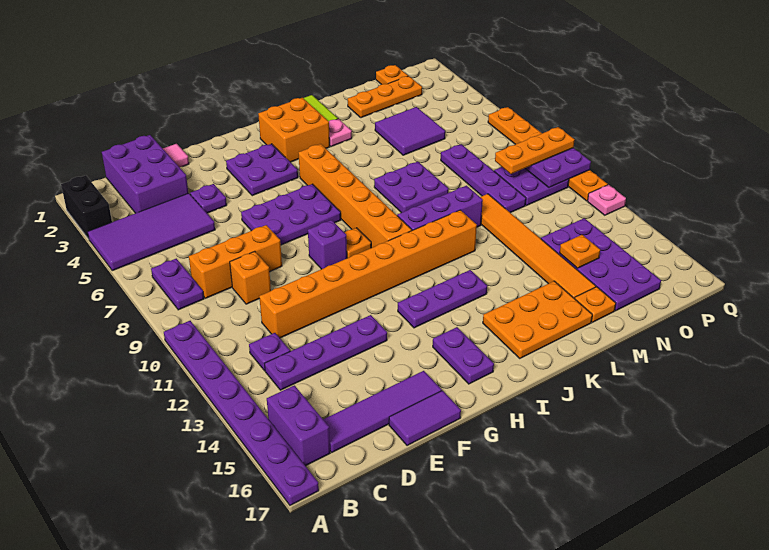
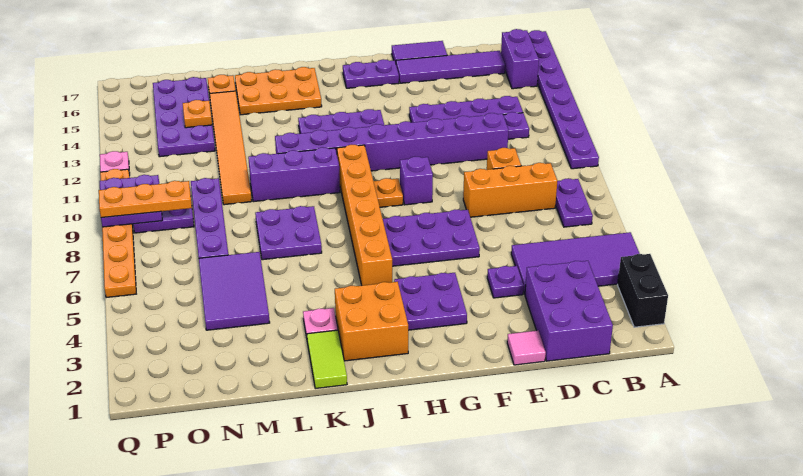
orange 1x8 brick [259,210,477,338] -> purple 1x8 brick [275,113,509,171]
purple 1x2 plate [433,327,494,384] -> purple 1x2 plate turned to [343,59,399,88]
orange 1x3 plate [348,76,422,118] -> none
purple 2x2 tile [375,107,445,155] -> purple 2x3 tile [199,252,270,330]
orange 1x1 plate [376,65,408,84] -> none

